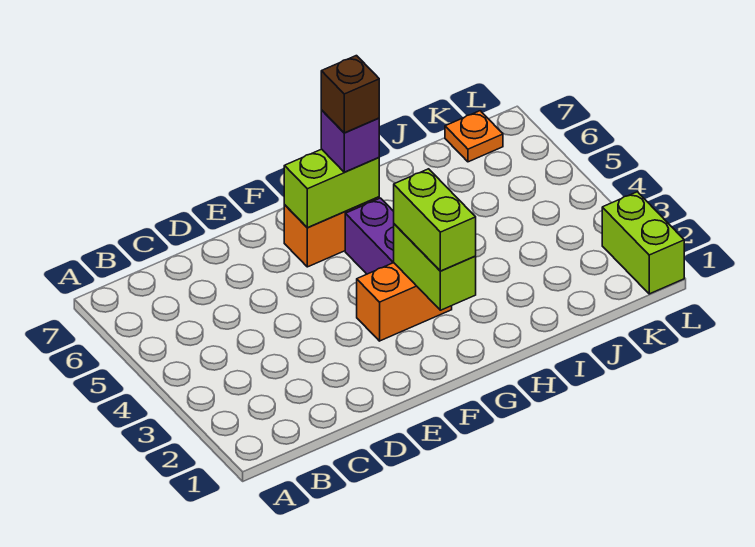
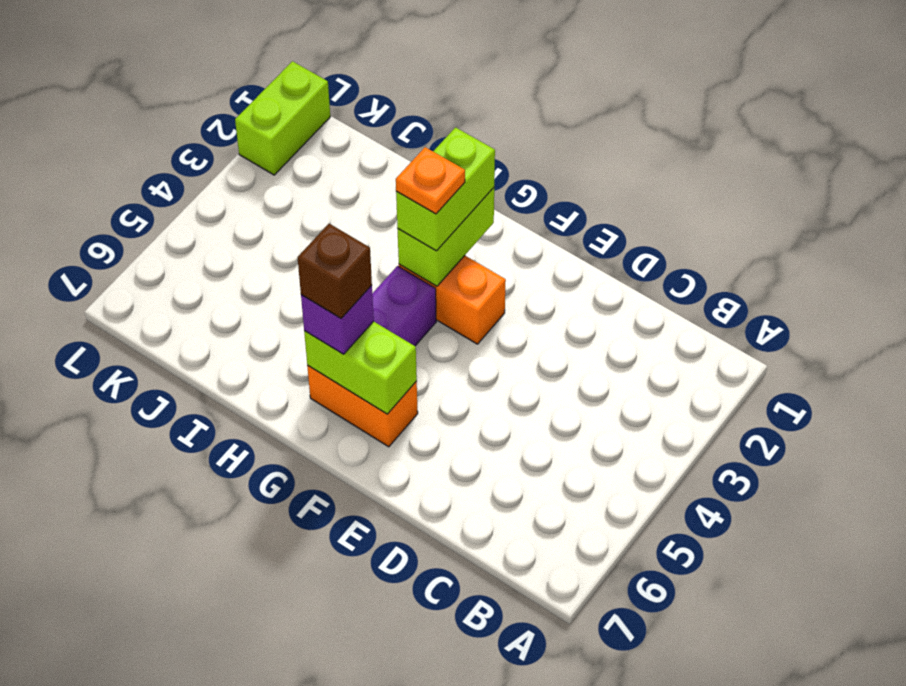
orange 1x1 plate [445,111,503,162] -> orange 1x1 plate moved to [396,147,465,214]

